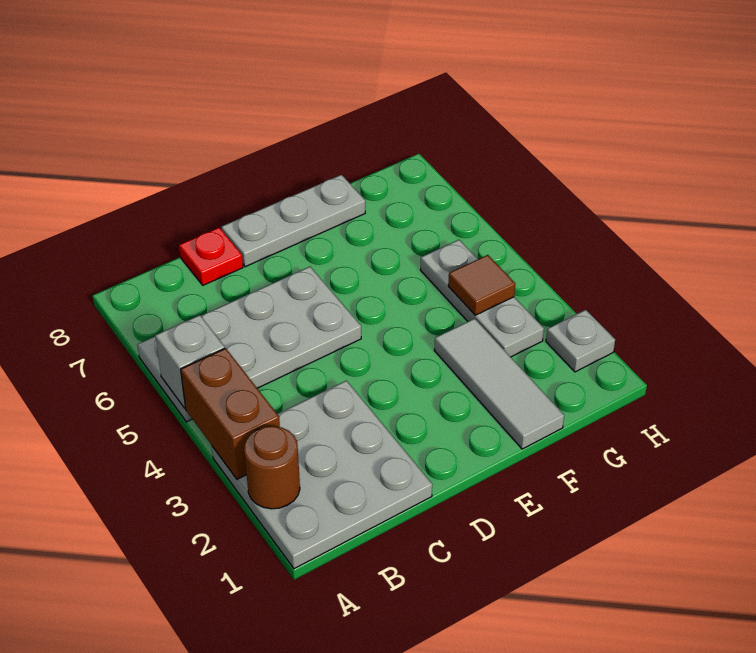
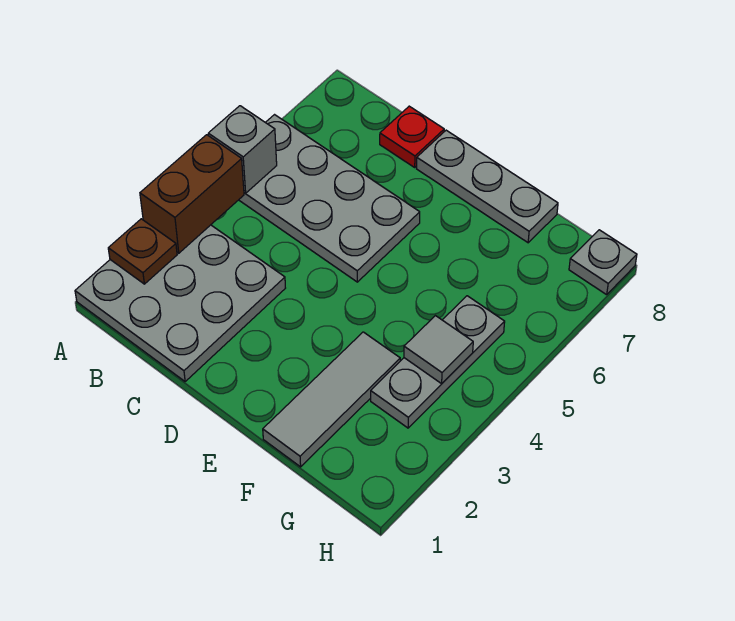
brown 1x1 round brick [244,426,300,509] -> brown 1x1 plate [108,219,177,284]
brown 1x1 tile [448,255,515,315] -> grey 1x1 tile [404,316,473,384]
grey 1x1 plate [546,310,615,372] -> grey 1x1 plate moved to [569,230,637,295]

